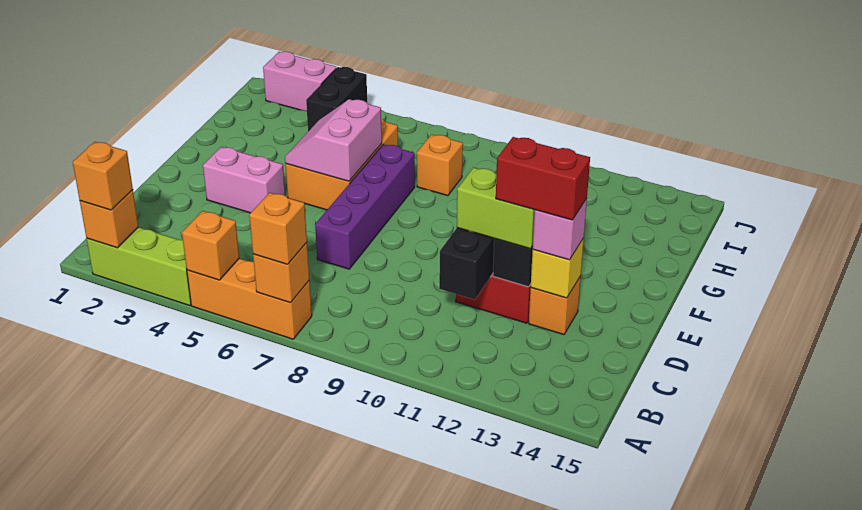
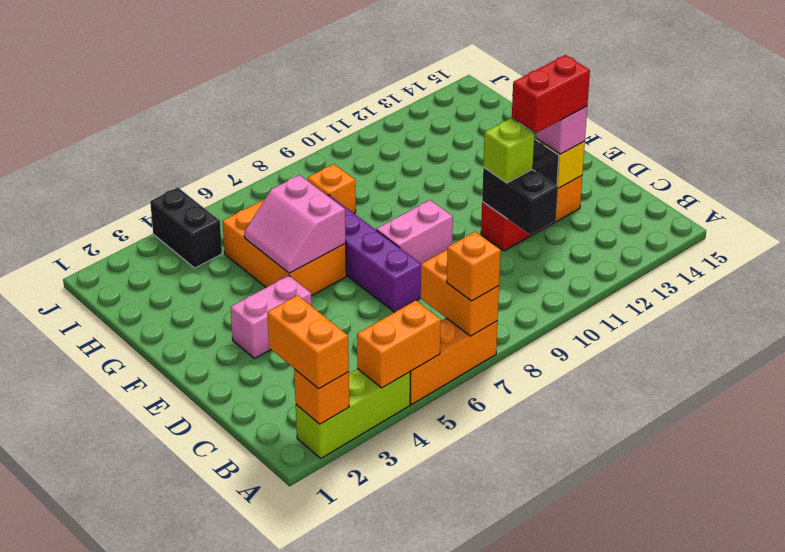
orange 1x1 brick [73,142,133,210] -> orange 1x2 brick [267,295,349,389]
orange 1x1 brick [182,211,239,280] -> orange 1x2 brick [357,301,441,388]
orange 1x1 brick [253,243,309,303] -> orange 1x2 brick [421,250,499,336]
lime 1x2 brick [457,168,535,249] -> lime 1x1 brick [483,119,534,183]
pink 1x2 brick [263,52,336,111] -> pink 1x2 brick moved to [376,200,453,264]

